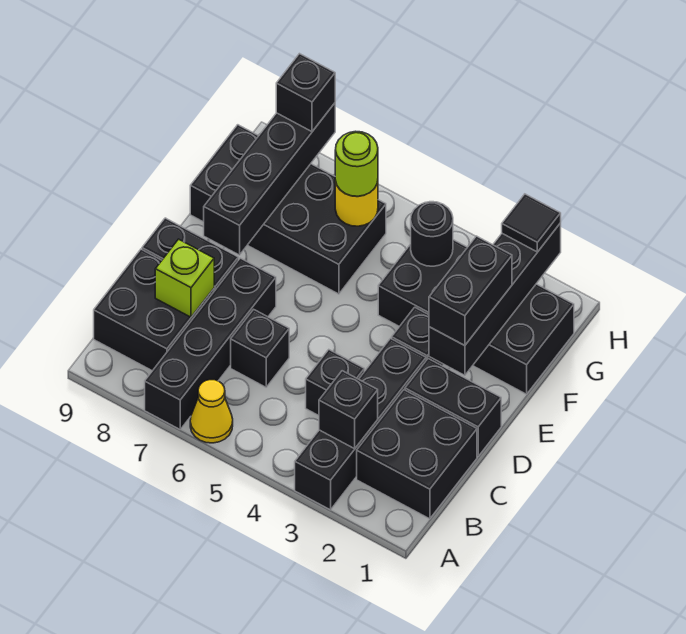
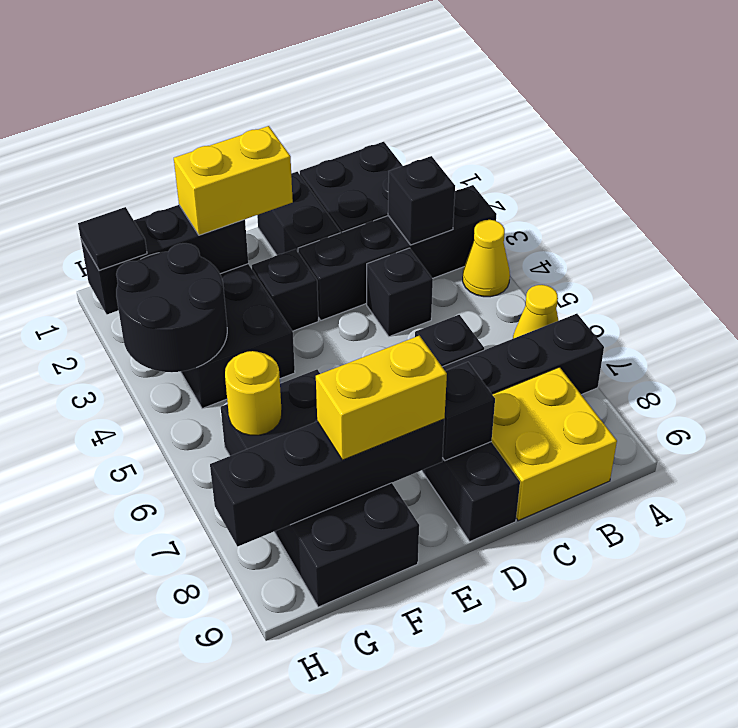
none -> yellow 1x1 cone [463,220,510,297]
black 2x2 brick [94,249,214,371] -> yellow 2x2 brick [491,367,617,521]
lime 1x1 brick [155,239,214,317] -> none
black 1x4 brick [429,223,561,375] -> black 1x3 brick [81,205,248,314]
black 1x2 brick [429,236,512,346] -> yellow 1x2 brick [174,126,293,235]
none -> yellow 1x2 brick [316,336,447,460]
black 1x1 round brick [411,202,453,266] -> black 2x2 round brick [116,243,227,372]
lime 1x1 round brick [335,131,378,196] -> none
black 1x1 brick [276,54,335,132] -> black 1x1 brick moved to [442,362,495,461]

